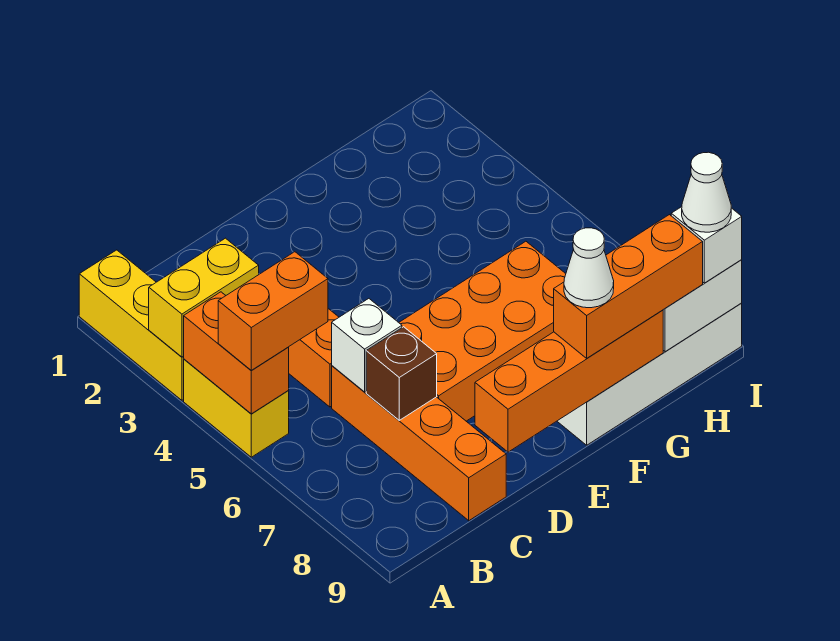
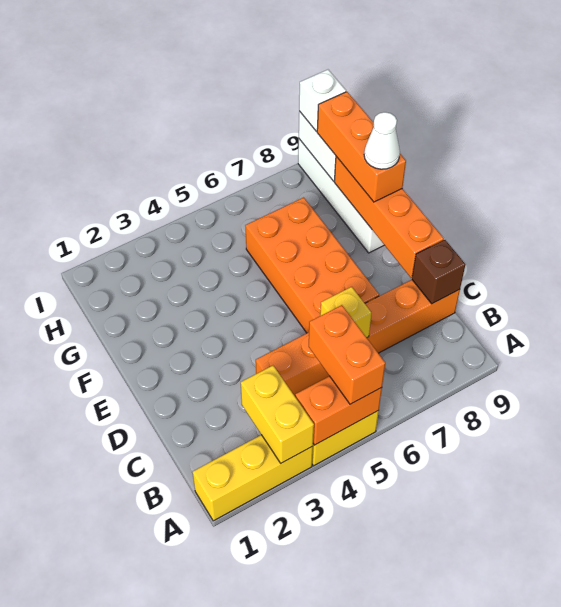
white 1x1 brick [332,299,402,392] -> yellow 1x1 brick [320,287,371,338]
brown 1x1 brick [366,327,437,420] -> brown 1x1 brick moved to [412,240,466,304]
white 1x1 cone [682,152,731,232] -> none

